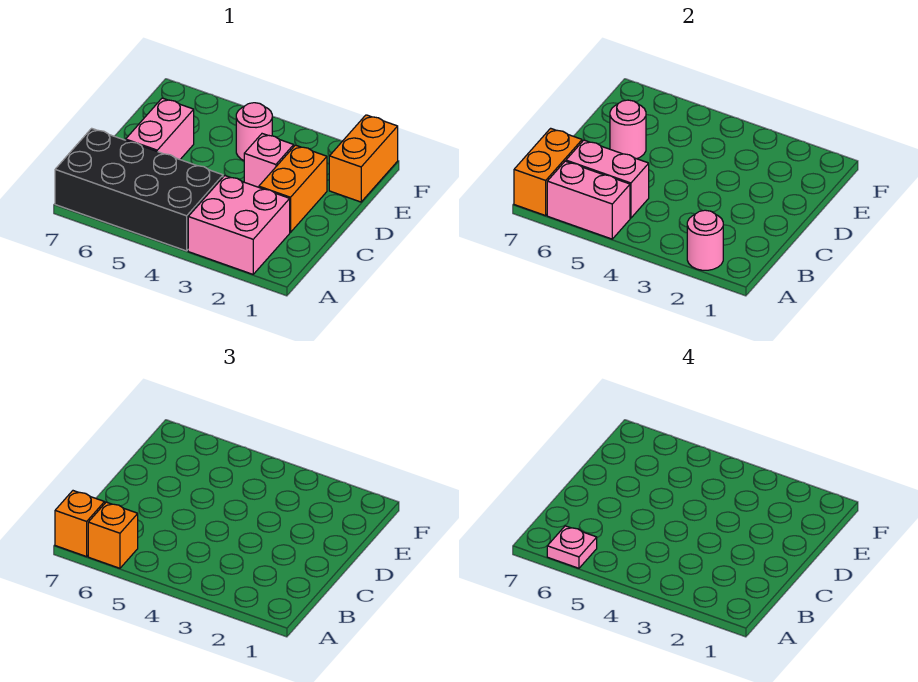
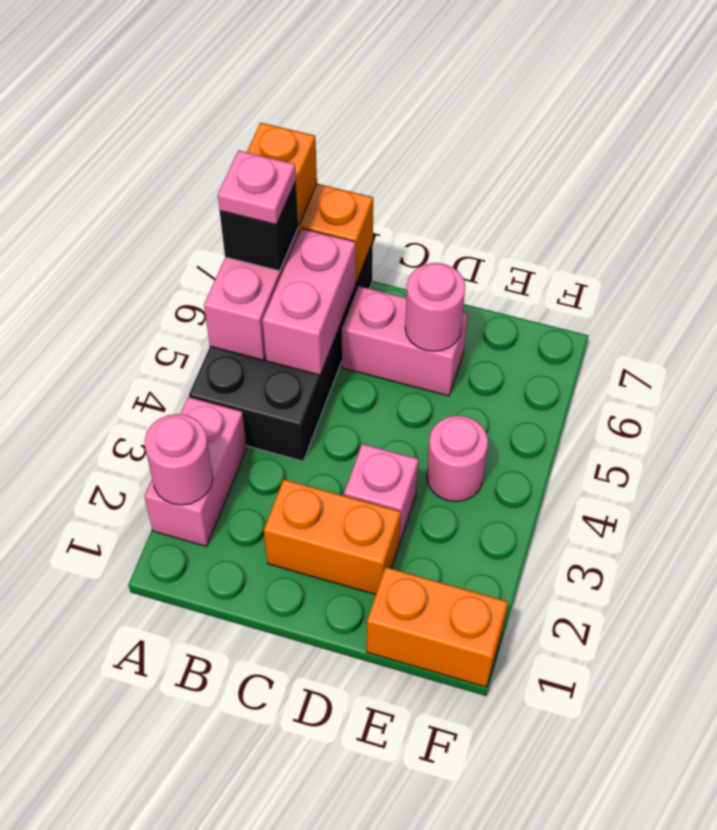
pink 2x2 brick [188,176,290,274] -> pink 1x2 brick [144,397,247,546]
orange 1x1 brick [88,502,138,568] -> black 1x1 brick [220,181,298,271]

